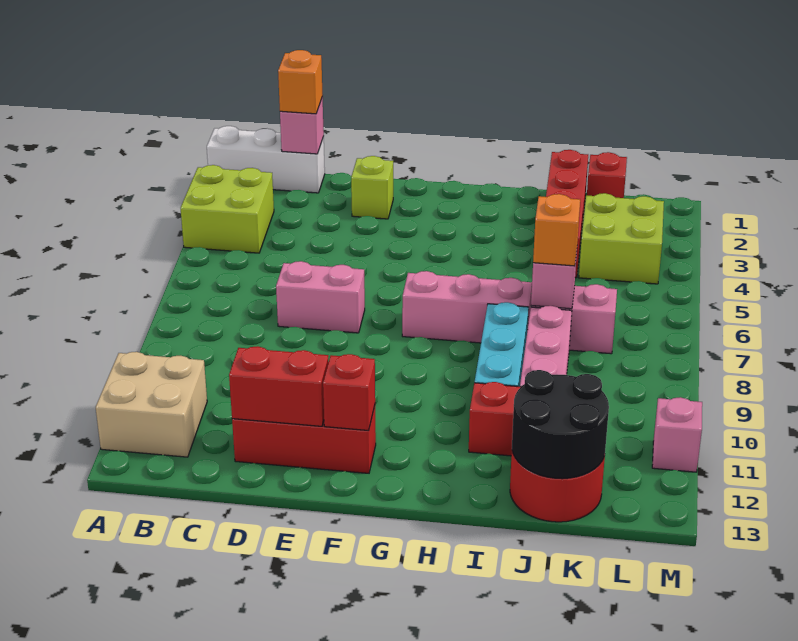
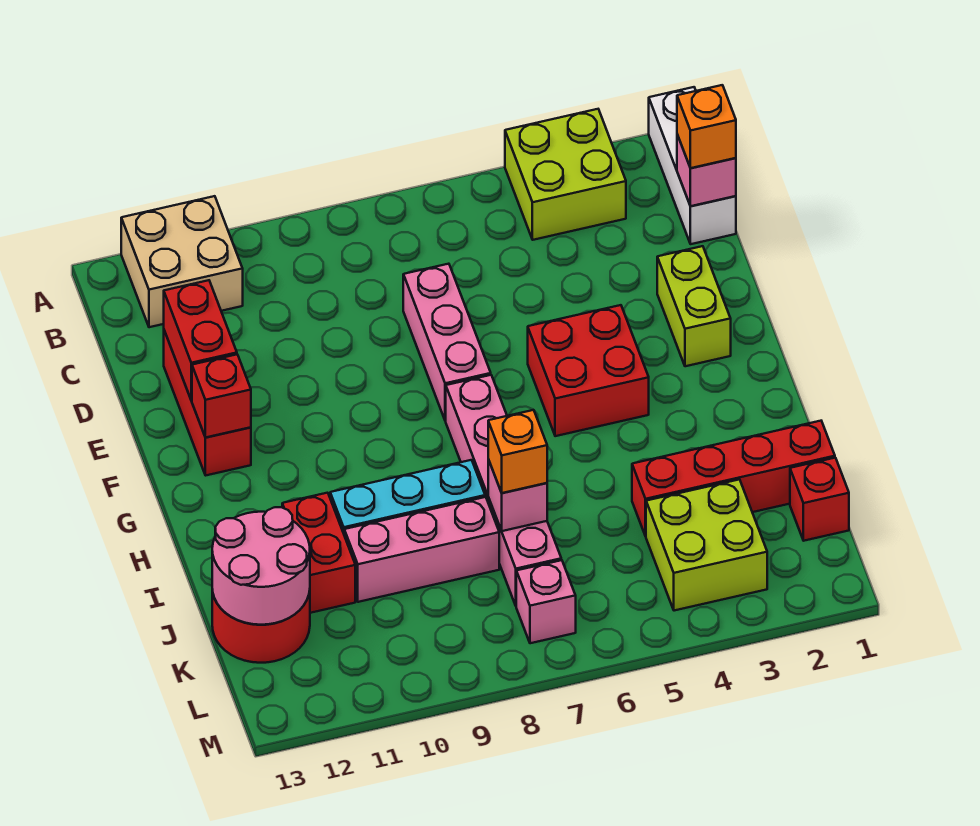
pink 1x2 brick [276,261,365,333] -> pink 1x3 brick [403,264,491,421]
lime 1x1 brick [351,156,393,219] -> lime 1x2 brick [657,246,731,366]
none -> red 2x2 brick [528,305,649,436]
black 2x2 round brick [512,370,609,479] -> pink 2x2 round brick [212,507,310,625]
pink 1x1 brick [652,397,702,472] -> pink 1x1 brick moved to [516,560,576,643]

